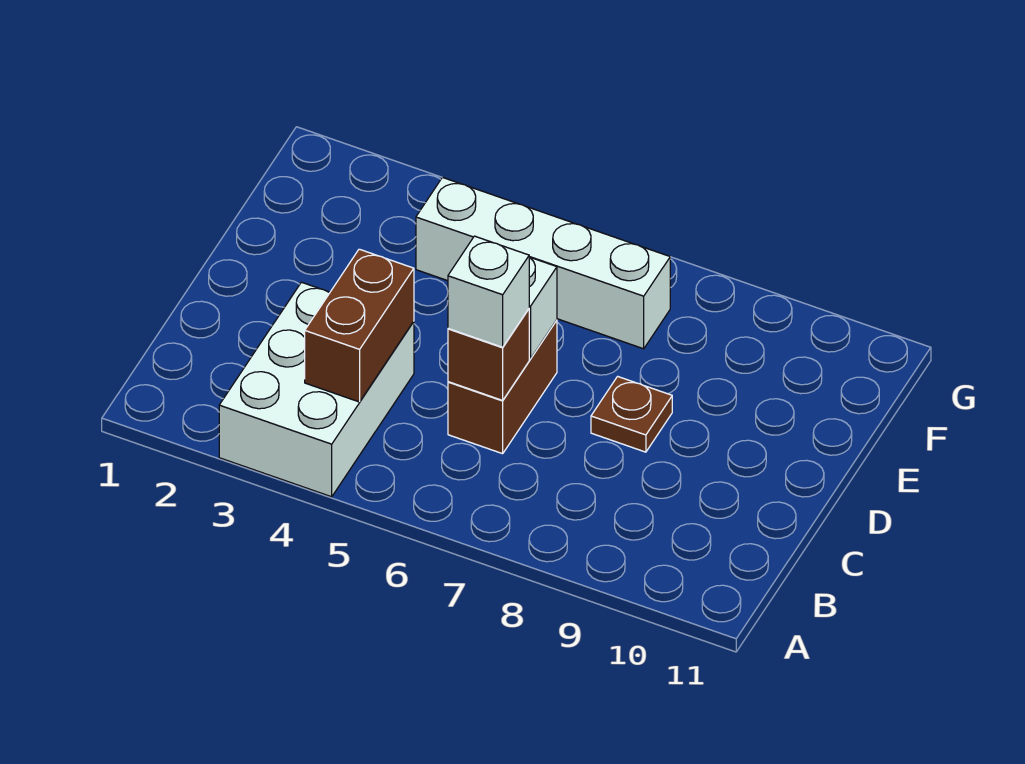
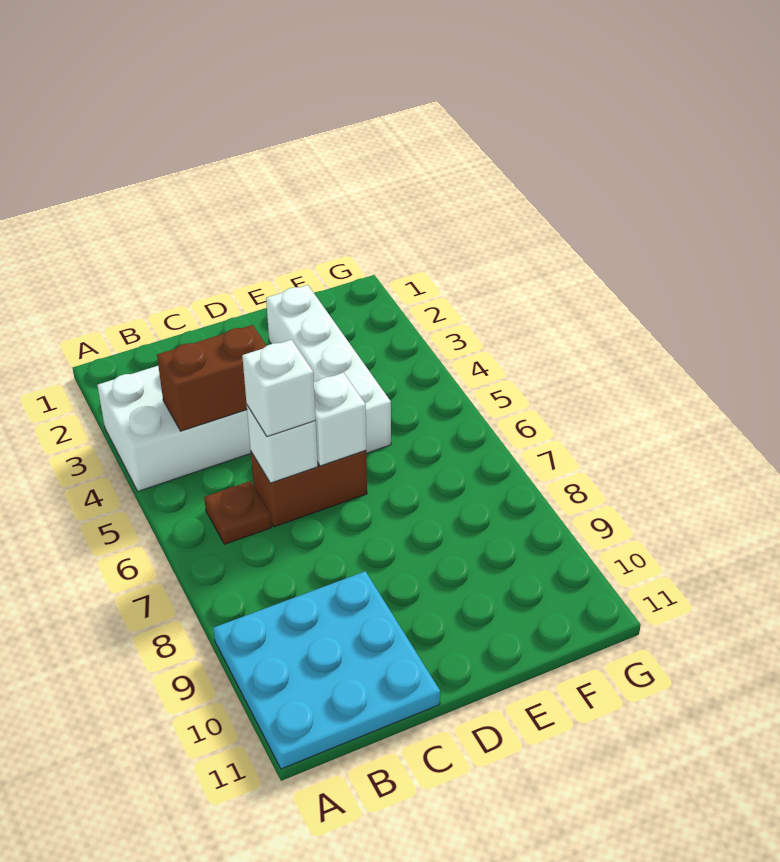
none -> cyan 3x3 plate [213,571,440,769]
brown 1x1 brick [448,309,529,400] -> white 1x1 brick [247,406,318,483]
brown 1x1 plate [591,376,672,452] -> brown 1x1 plate moved to [204,481,271,544]
white 1x4 brick [416,177,670,349] -> white 1x4 brick moved to [266,285,391,453]

